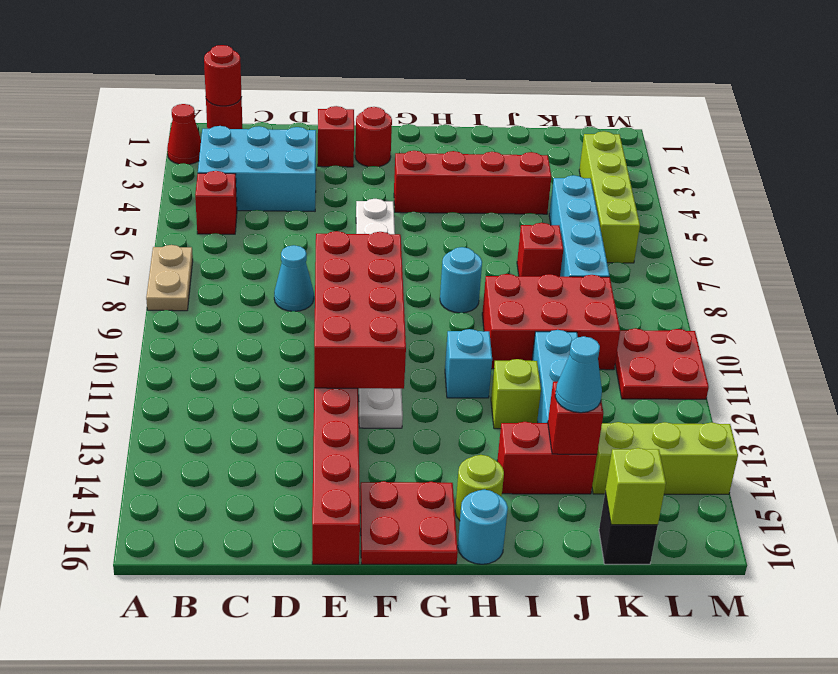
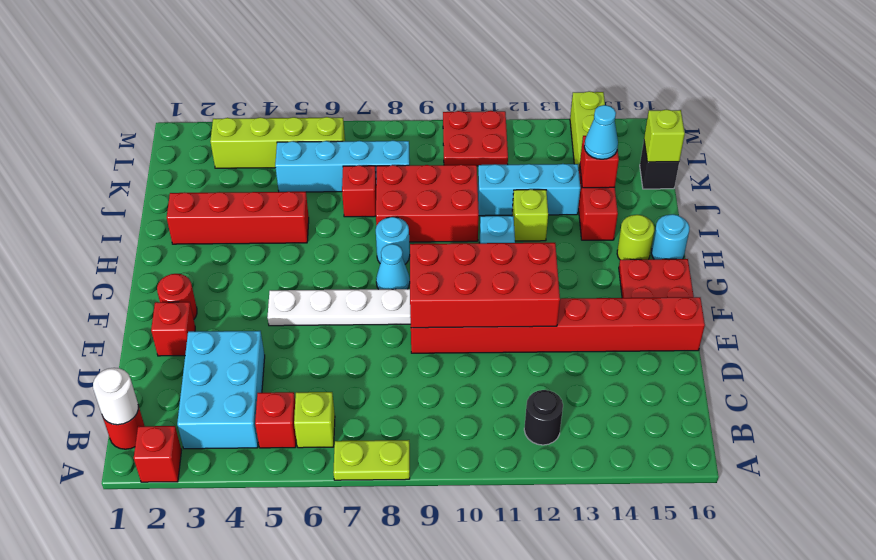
red 1x1 cone [167,104,201,164] -> red 1x1 brick [134,426,182,482]
tan 1x2 plate [146,245,193,311] -> lime 1x2 plate [333,440,410,480]
red 1x1 round brick [204,45,242,106] -> white 1x1 round brick [93,368,138,425]
none -> lime 1x1 brick [294,392,335,448]
none -> black 1x1 round brick [524,390,563,445]
cyan 1x1 cone [274,245,314,311] -> cyan 1x1 cone moved to [376,244,410,289]
red 1x4 brick [394,151,551,214] -> red 1x4 brick turned to [167,192,309,244]
red 2x3 brick [482,274,620,370] -> red 2x3 brick turned to [376,165,479,242]

